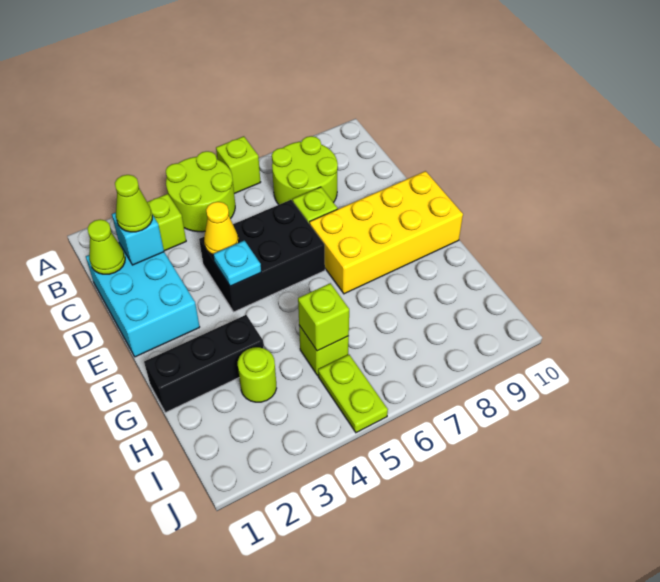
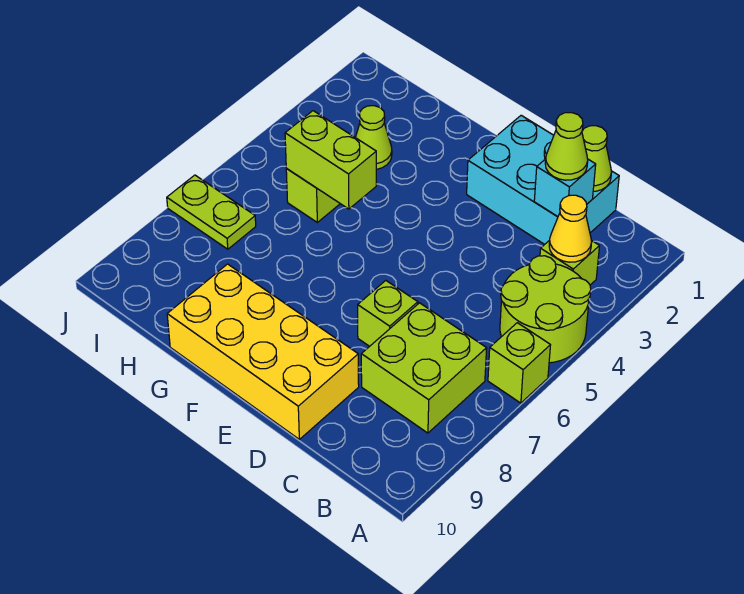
lime 2x2 round brick [272,136,338,205] -> lime 2x2 brick [361,303,487,433]
black 2x3 brick [199,200,325,312] -> none
yellow 1x1 cone [204,202,239,255] -> yellow 1x1 cone moved to [549,195,592,262]
cyan 1x1 plate [214,240,261,286] -> none
yellow 2x4 brick [310,171,463,294] -> yellow 2x4 brick turned to [167,264,359,439]
black 1x3 brick [144,315,264,413] -> none
lime 1x1 round brick [238,347,277,402] -> lime 1x1 cone [355,106,392,169]
lime 1x1 brick [298,283,349,351] -> lime 1x2 brick [285,111,376,209]
lime 1x2 plate [318,354,388,433] -> lime 1x2 plate moved to [167,175,256,249]

